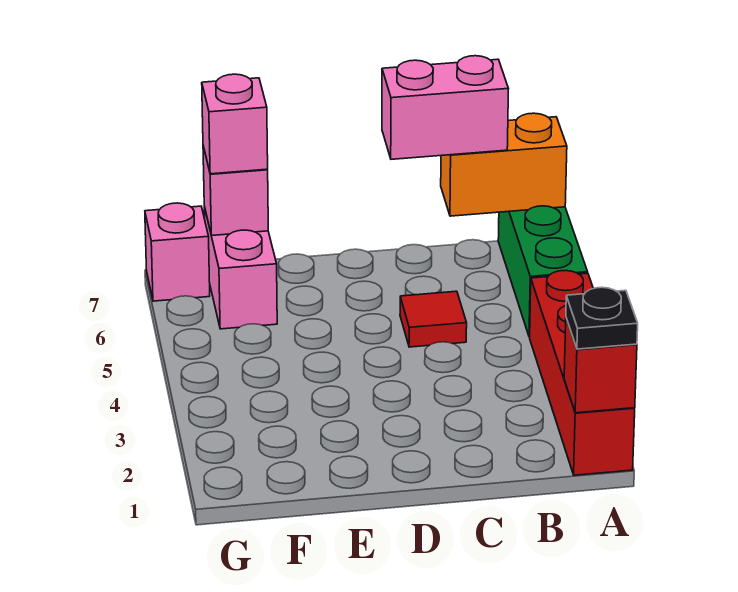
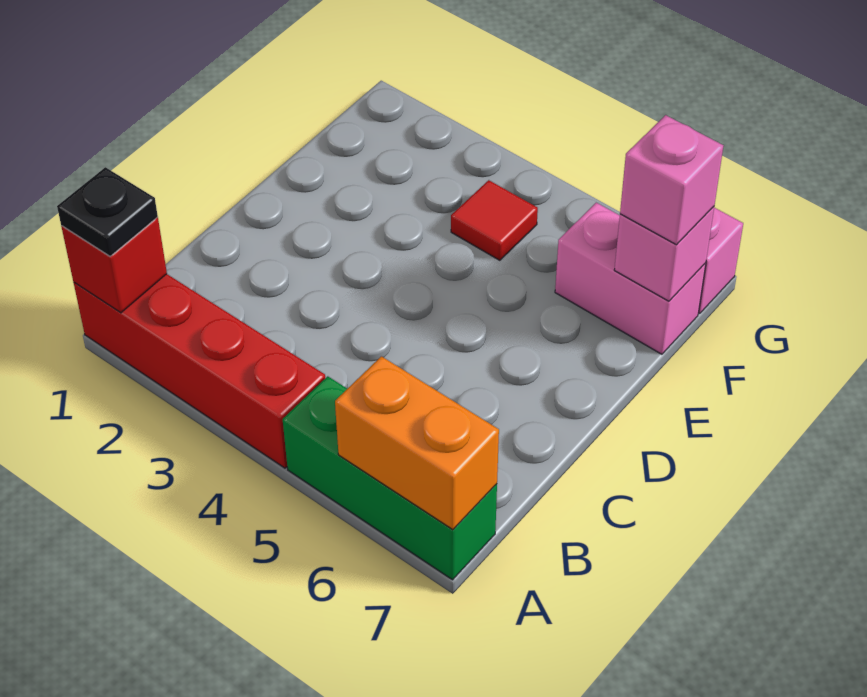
orange 1x2 brick [441,113,567,216] -> orange 1x2 brick turned to [335,356,499,530]
pink 1x2 brick [382,56,508,159] -> none
red 1x1 tile [400,291,467,347] -> red 1x1 tile moved to [451,180,538,260]

